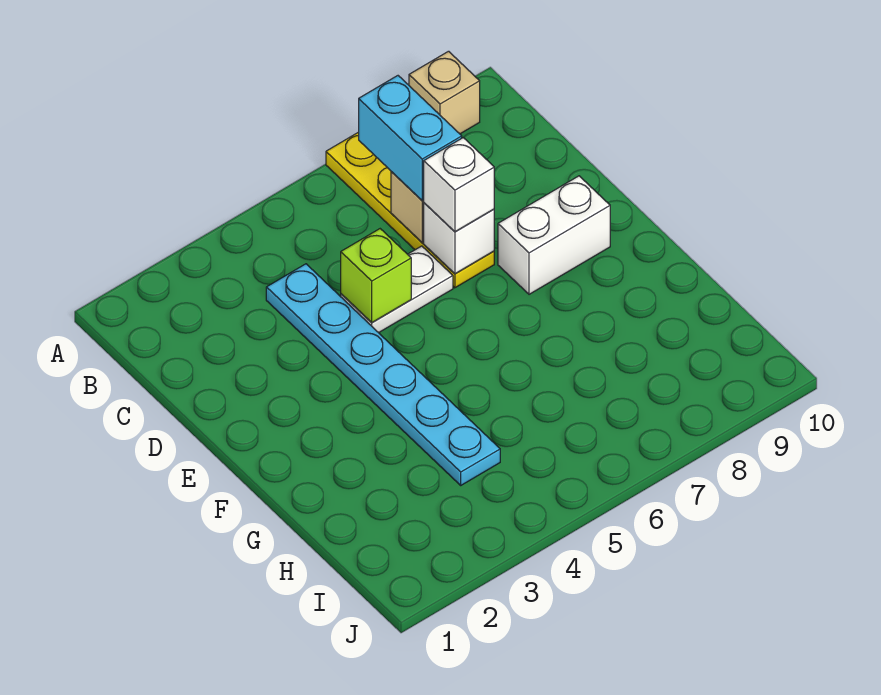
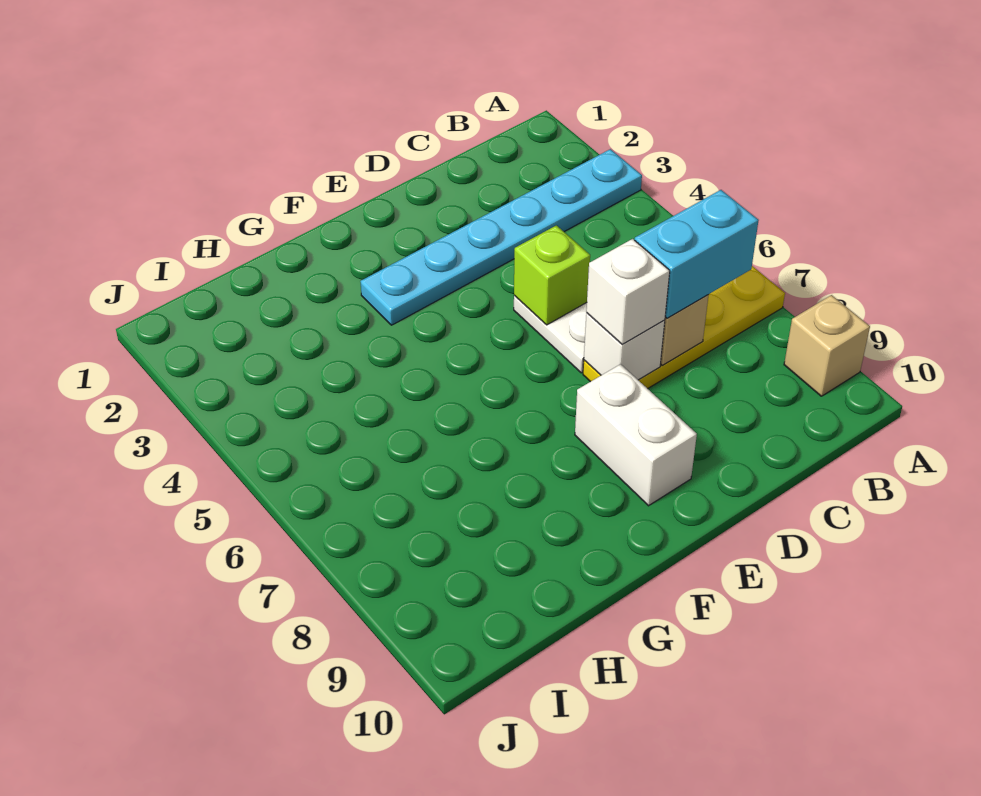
cyan 1x6 plate [266,264,500,485] -> cyan 1x6 plate moved to [360,149,642,325]

